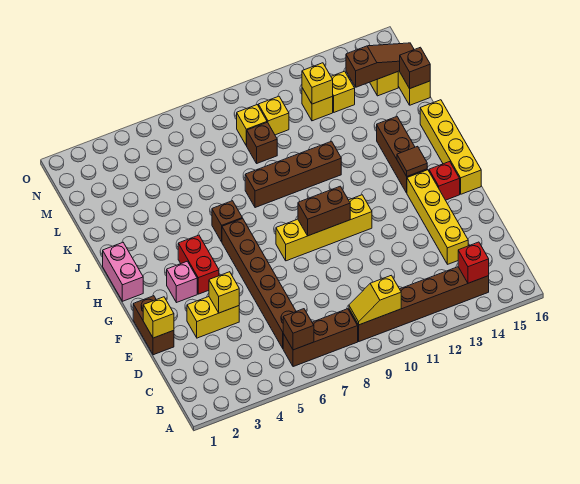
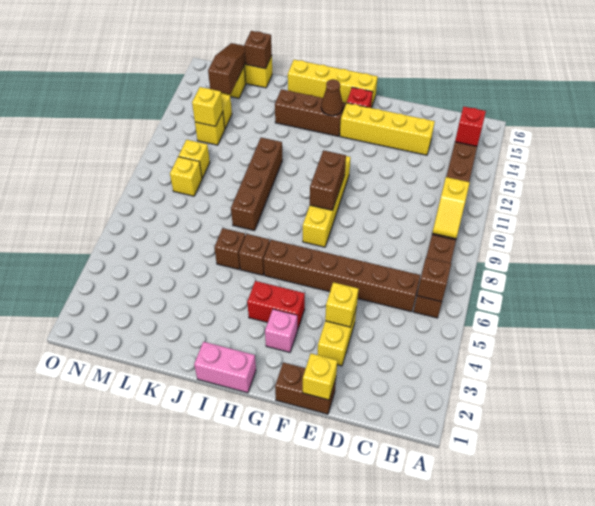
brown 1x1 tile [397,146,427,176] -> brown 1x1 cone [321,79,343,116]
brown 1x1 brick [247,122,277,163] -> brown 1x1 brick moved to [214,228,246,269]

